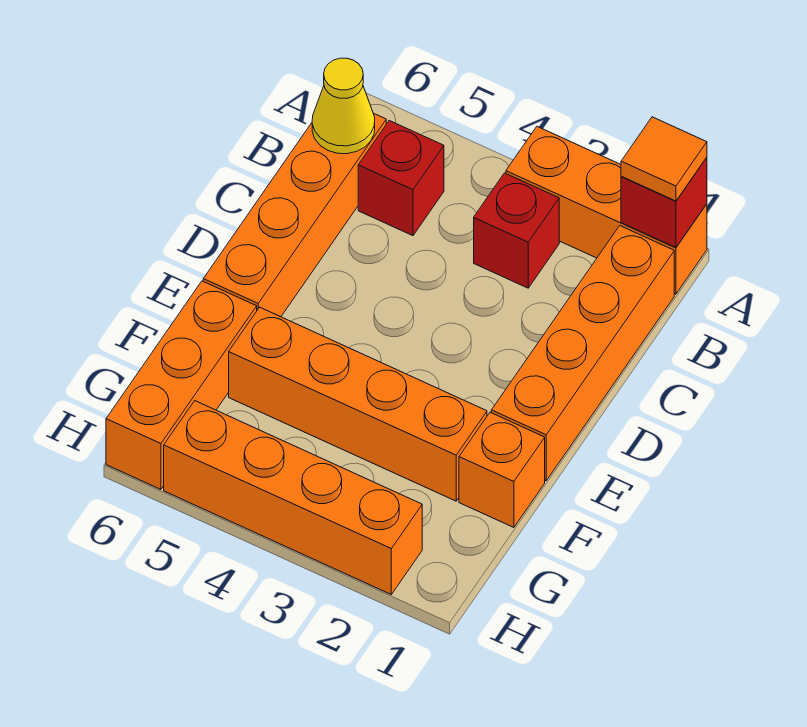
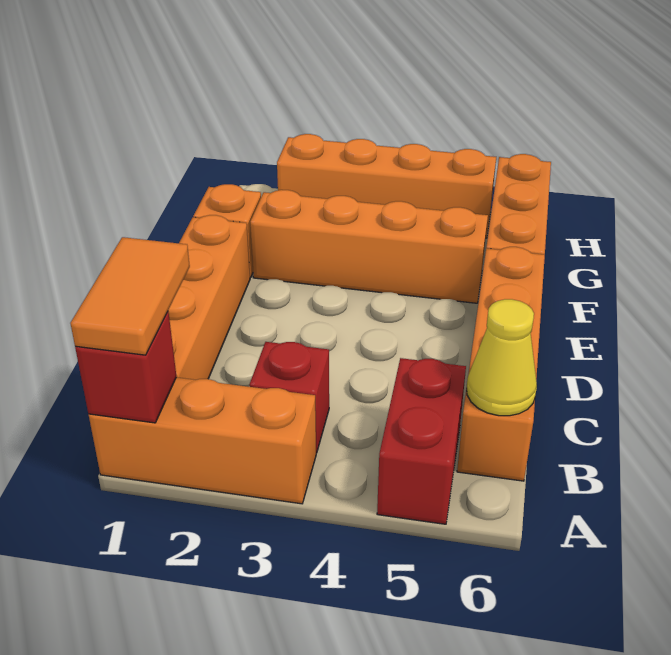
orange 1x1 tile [621,117,707,201] -> orange 1x2 tile [70,237,190,355]
red 1x1 brick [358,121,444,236] -> red 1x2 brick [377,358,466,524]

